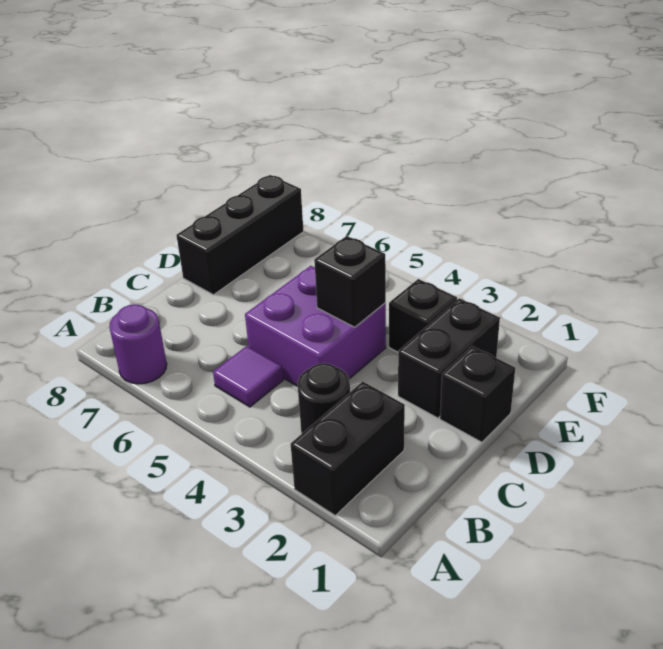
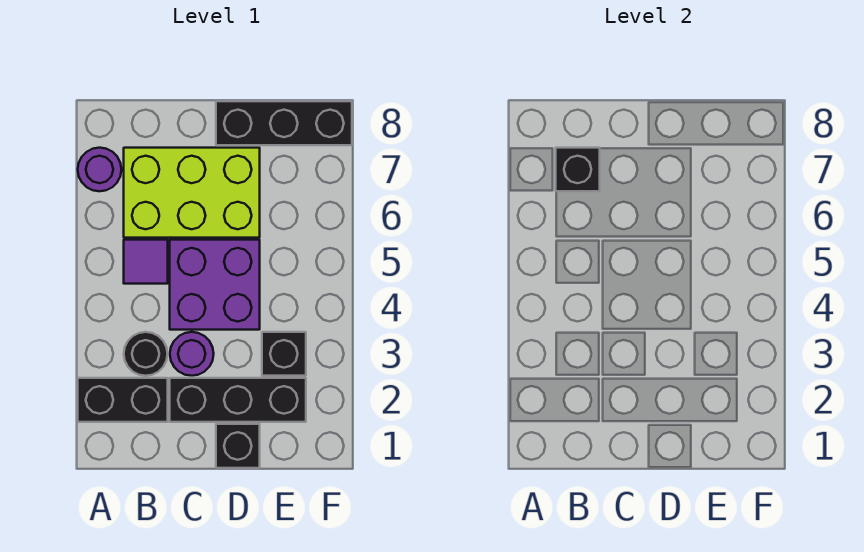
none -> lime 2x3 brick [124,148,260,238]
none -> purple 1x1 round brick [170,332,214,376]
black 1x2 brick [398,298,500,418] -> black 1x3 brick [170,378,306,422]
black 1x1 brick [314,236,386,327] -> black 1x1 brick moved to [556,148,600,191]

